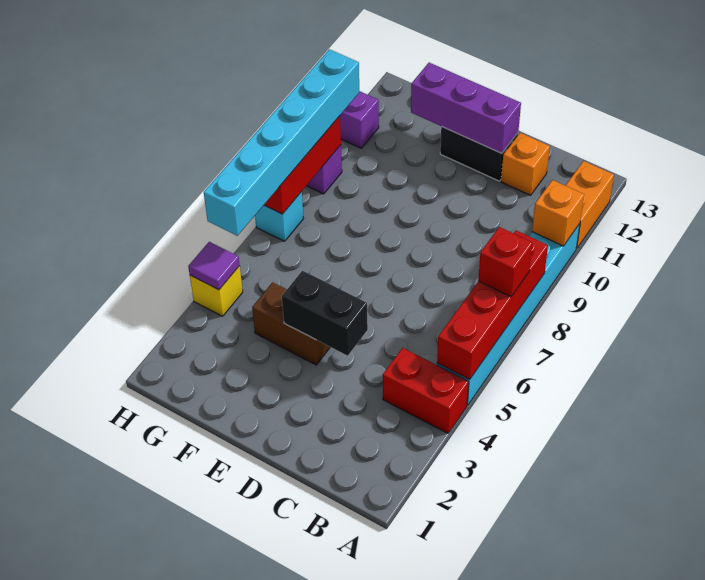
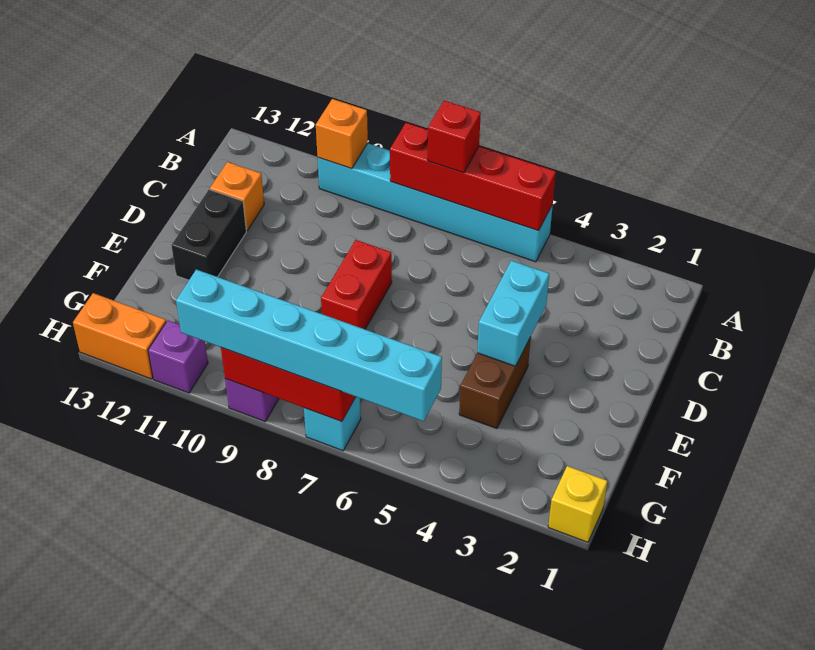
red 1x2 brick [383,348,469,433] -> red 1x2 brick moved to [321,240,392,329]
orange 1x2 brick [565,161,614,248] -> orange 1x2 brick moved to [73,293,166,379]
black 1x2 brick [282,271,368,356] -> cyan 1x2 brick [477,261,549,366]
purple 1x3 brick [411,63,521,153] -> none
yellow 1x1 brick [190,266,243,316] -> yellow 1x1 brick moved to [548,466,607,542]
purple 1x1 tile [188,242,240,290] -> none

